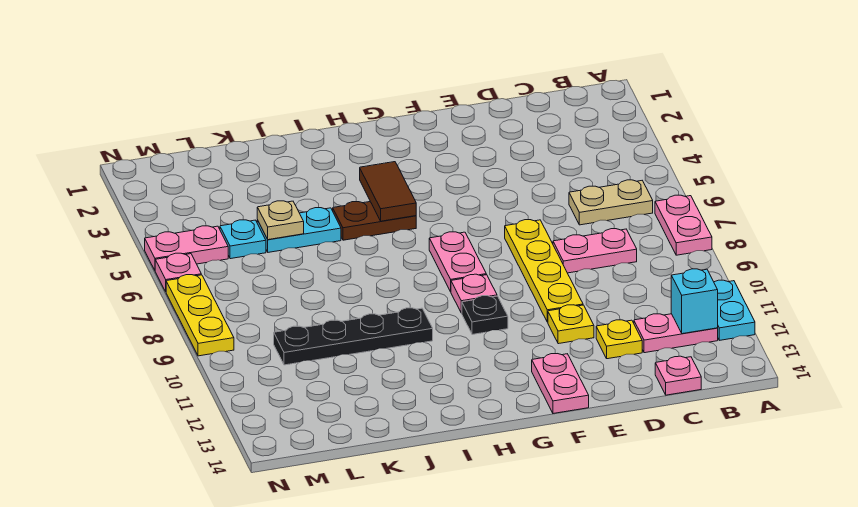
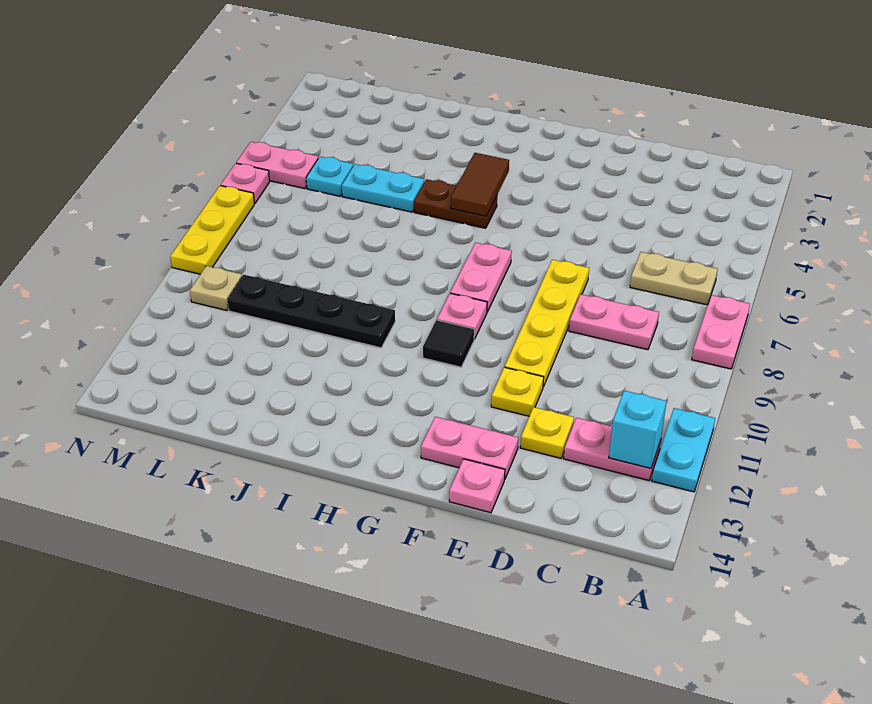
pink 1x1 plate [655,356,701,395] -> pink 1x1 plate moved to [449,459,505,513]
pink 1x2 plate [532,354,589,414] -> pink 1x2 plate turned to [421,417,518,480]
black 1x1 plate [462,296,508,335] -> black 1x1 tile [423,320,474,367]
tan 1x1 plate [257,201,304,240] -> tan 1x1 plate moved to [190,266,242,310]

